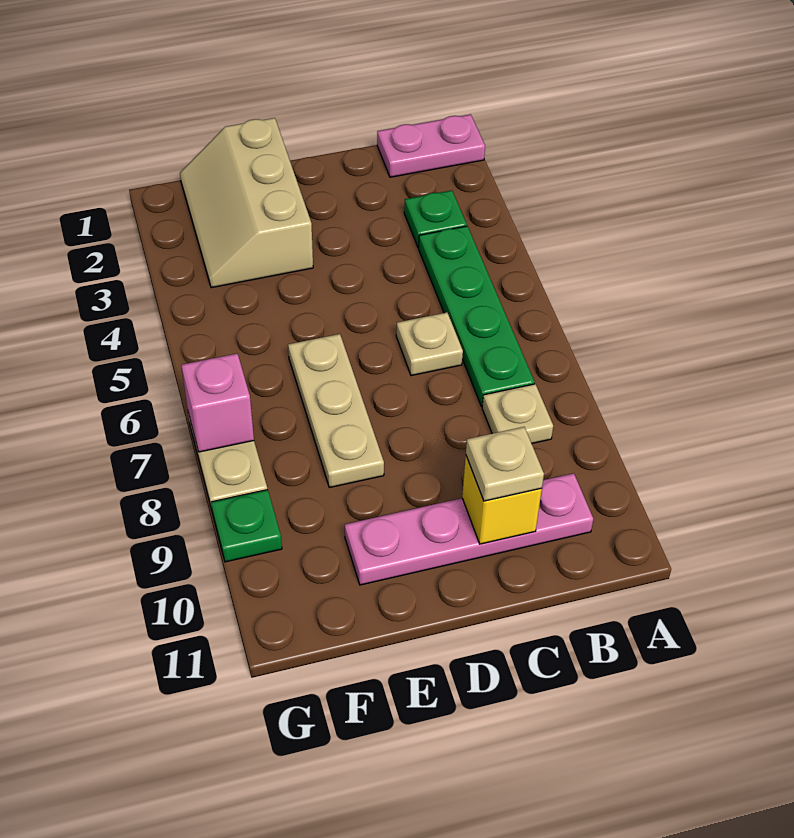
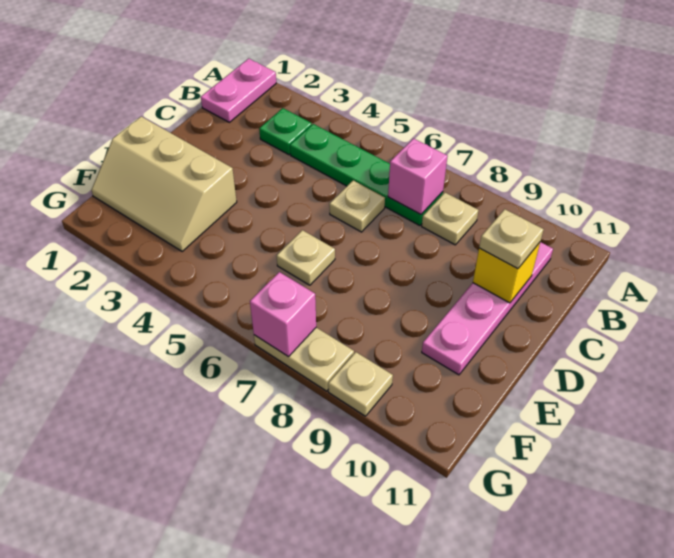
none -> pink 1x1 brick [388,139,448,214]
tan 1x3 plate [288,334,384,488] -> tan 1x1 plate [277,230,335,285]
green 1x1 plate [211,490,282,562] -> tan 1x1 plate [328,352,393,416]

